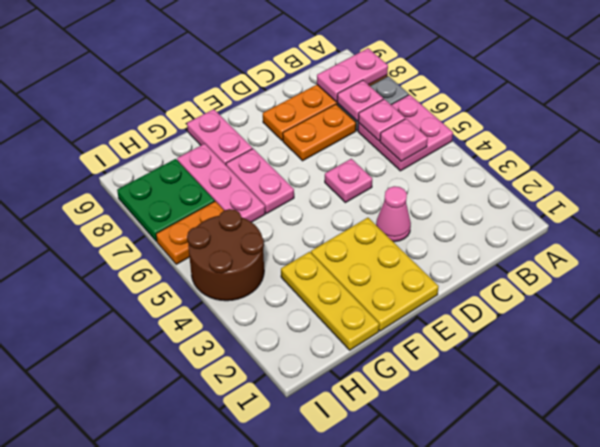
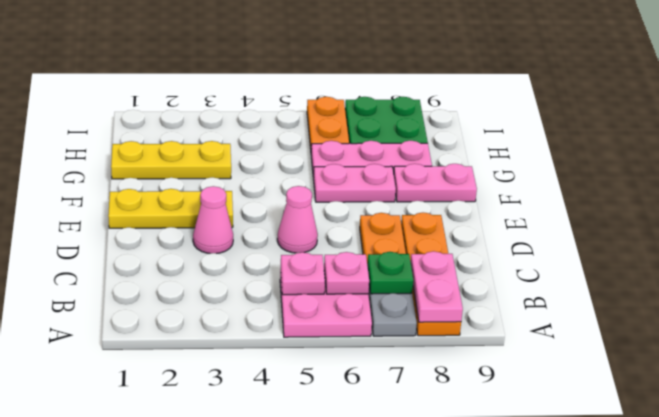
pink 1x1 plate [337,80,383,121] -> green 1x1 plate [367,252,413,294]
pink 1x1 plate [325,159,372,203] -> pink 1x1 cone [277,186,318,253]
yellow 2x3 plate [311,218,439,331] -> yellow 1x3 plate [108,189,233,228]
brown 2x2 round brick [187,209,264,301] -> none

